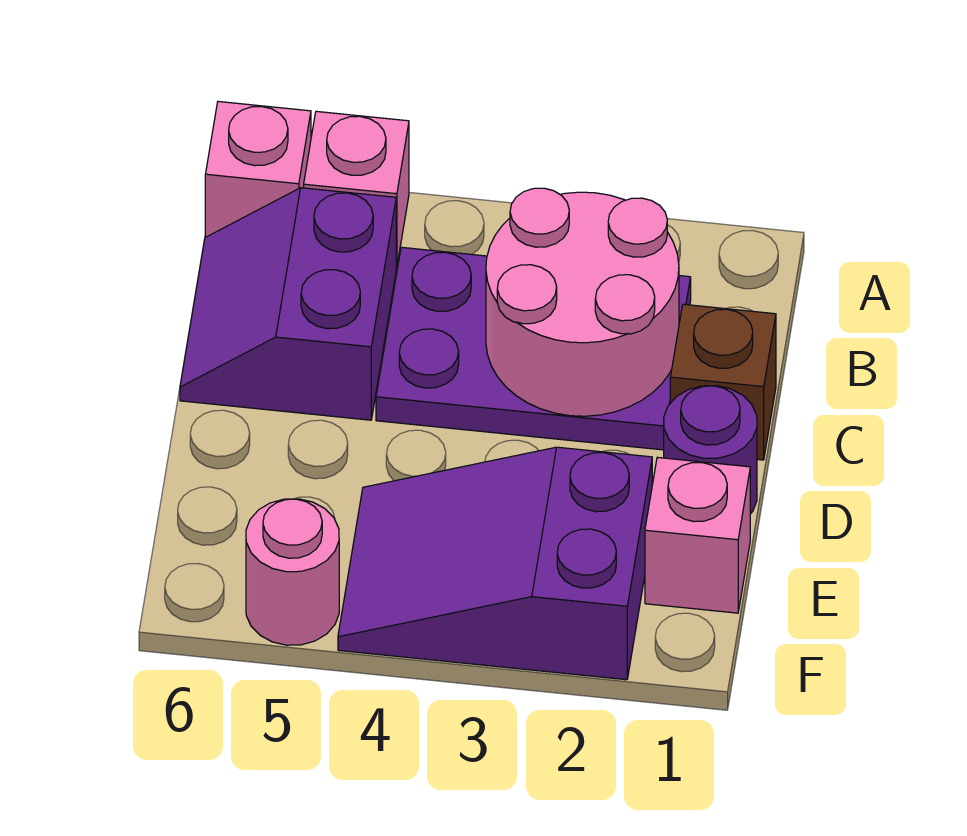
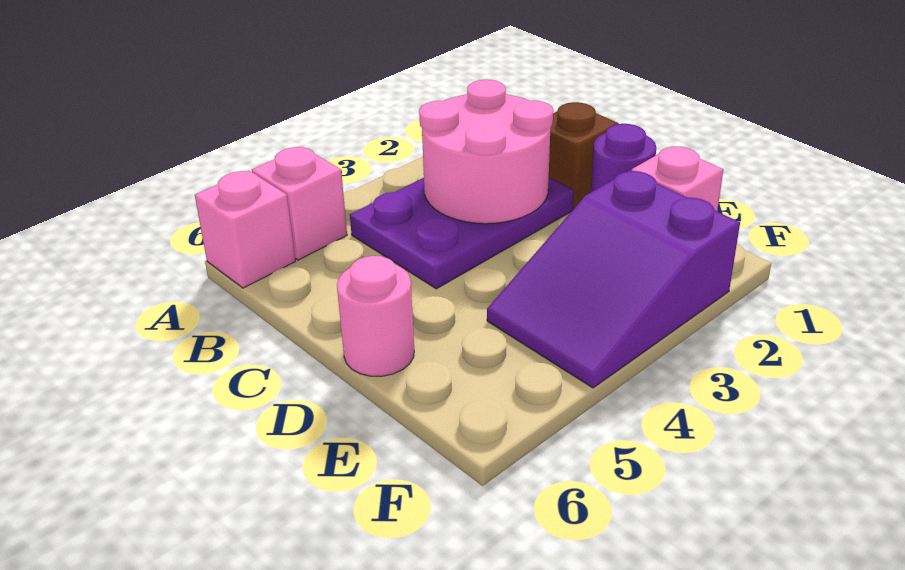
purple 2x2 slope [180,188,396,420] -> none
pink 1x1 round brick [246,499,339,645] -> pink 1x1 round brick moved to [337,256,414,376]

